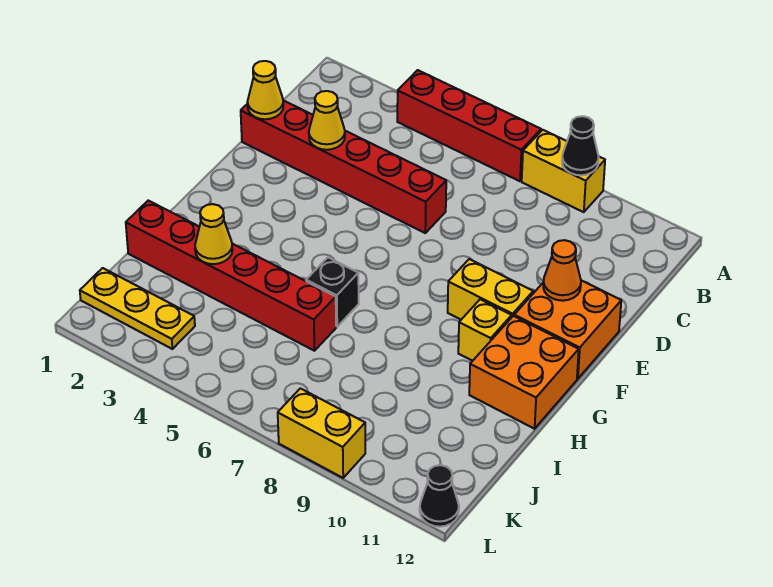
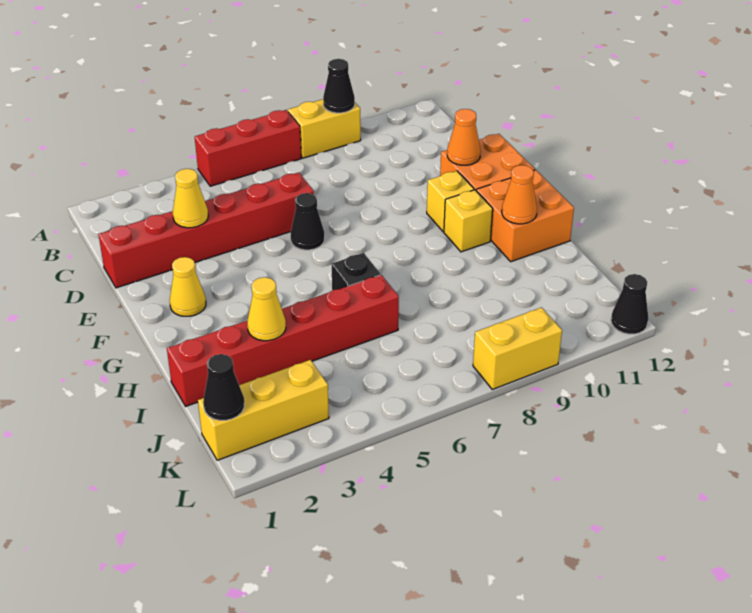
red 1x4 brick [397,70,541,181] -> red 1x3 brick [195,110,301,186]
yellow 1x1 cone [247,61,283,119] -> yellow 1x1 cone moved to [170,257,206,316]
none -> black 1x1 cone [291,193,325,250]
yellow 1x2 brick [448,259,533,320] -> yellow 1x1 brick [427,171,474,232]
none -> orange 1x1 cone [502,165,537,224]
yellow 1x3 plate [80,268,195,349] -> yellow 1x3 brick [198,360,329,460]
none -> black 1x1 cone [203,354,244,420]

